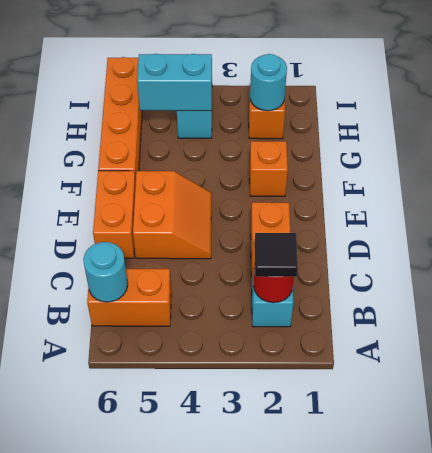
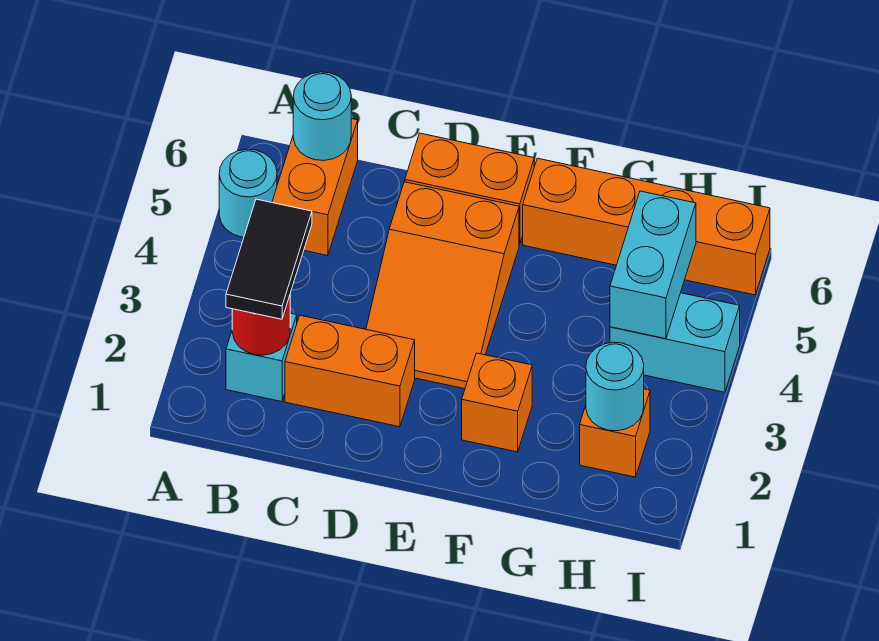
none -> cyan 1x1 round brick [219,149,277,237]
black 1x1 tile [255,233,298,277] -> black 1x2 tile [226,199,312,319]
orange 2x2 slope [133,171,211,259] -> orange 2x3 slope [366,182,519,389]

